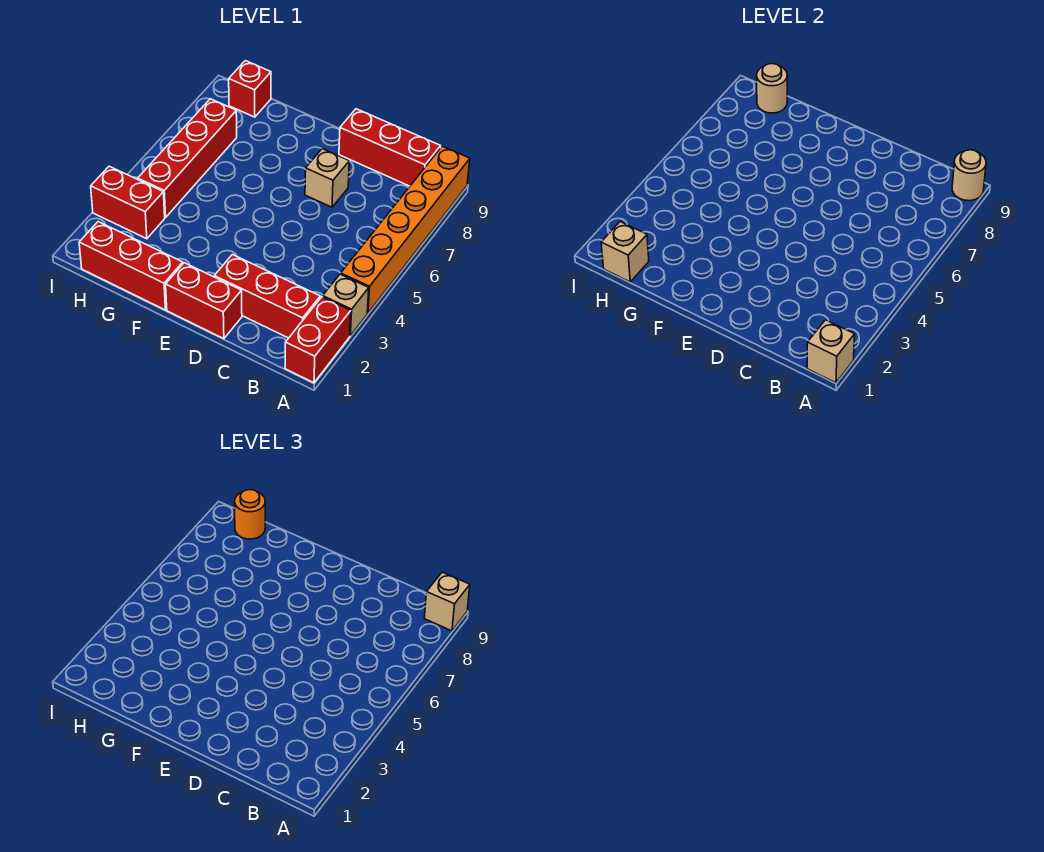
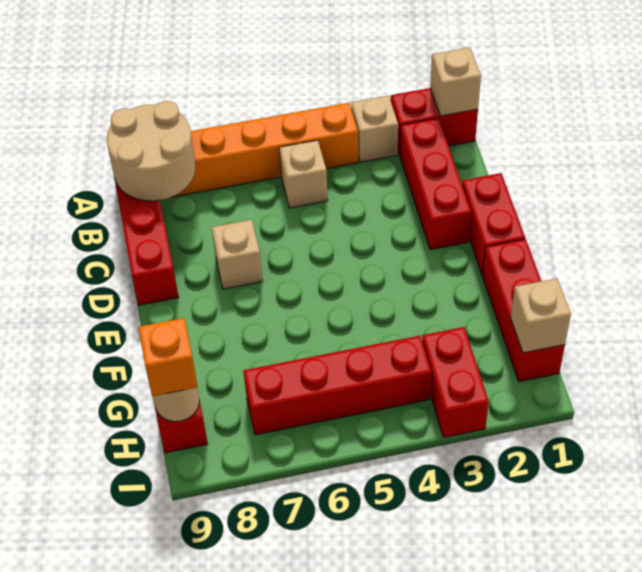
tan 1x1 round brick [952,150,986,201] -> tan 2x2 round brick [107,101,196,201]
tan 1x1 brick [424,572,470,631] -> tan 1x1 brick moved to [279,140,328,208]
orange 1x1 round brick [235,490,265,539] -> orange 1x1 brick [138,318,198,396]

